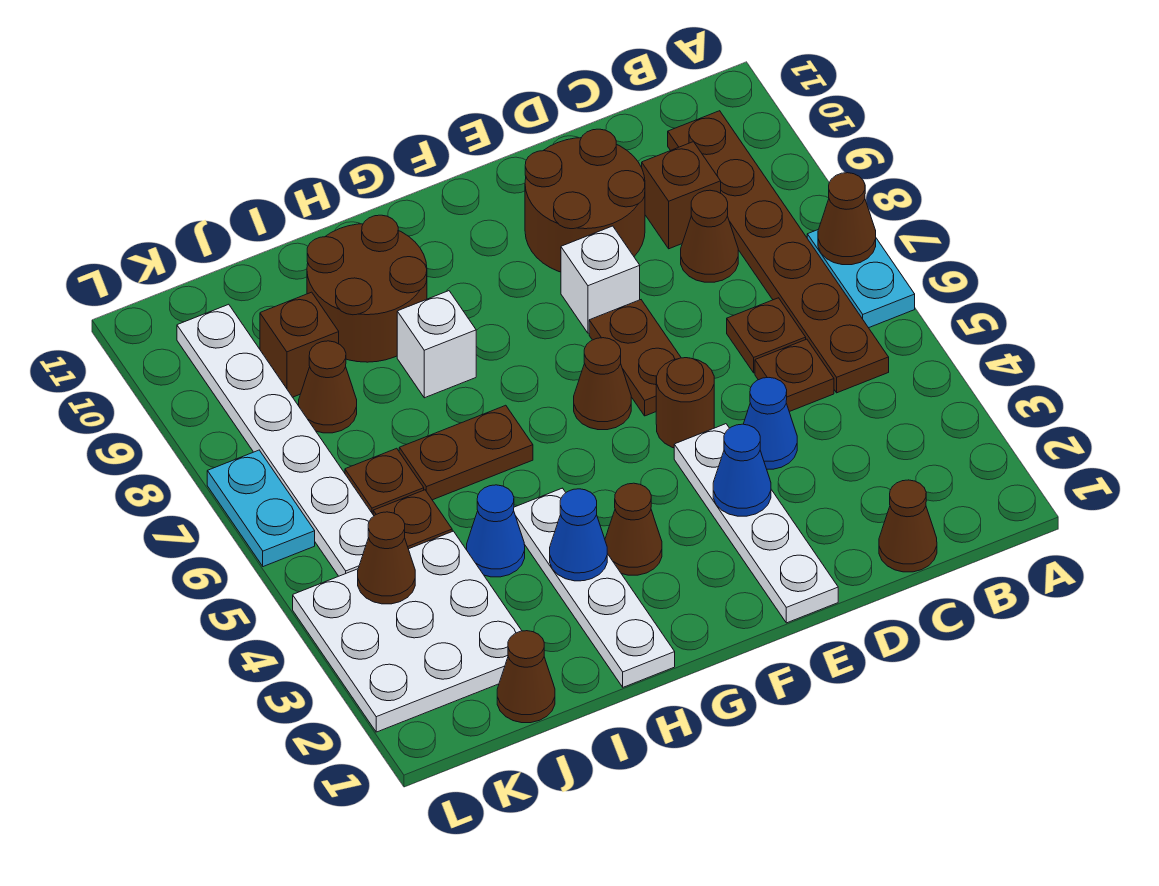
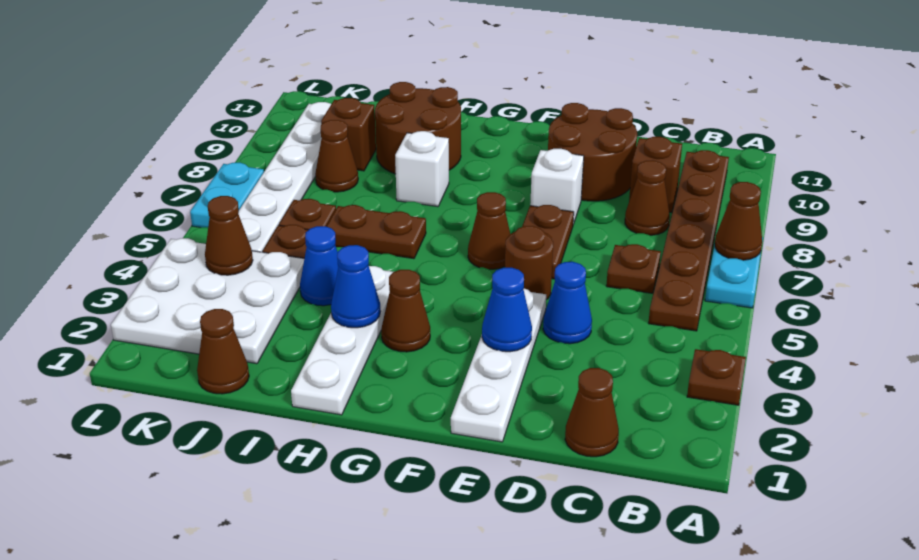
brown 1x1 plate [755,339,834,412] -> brown 1x1 plate moved to [687,349,746,405]

